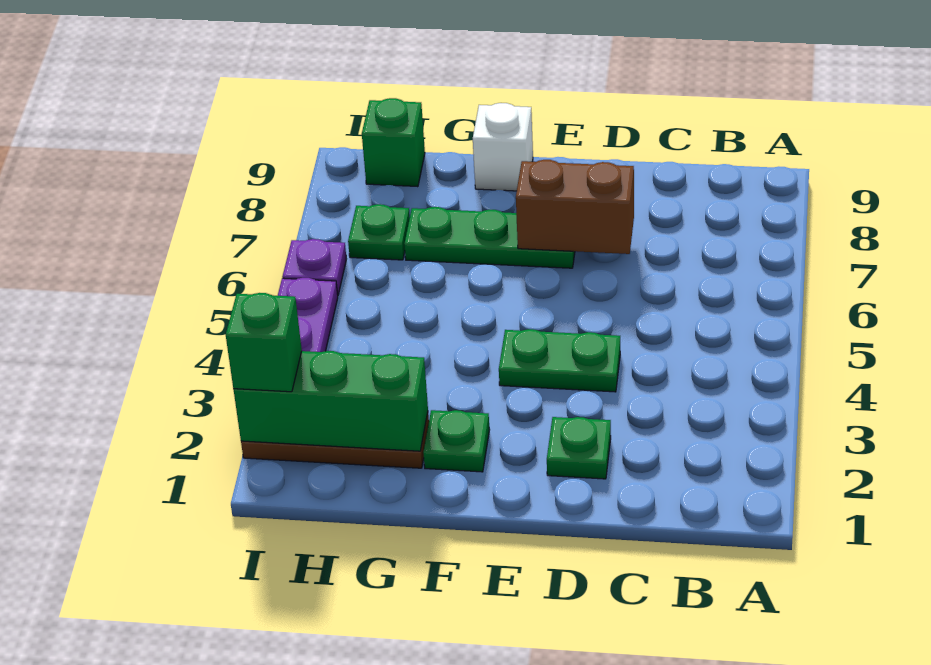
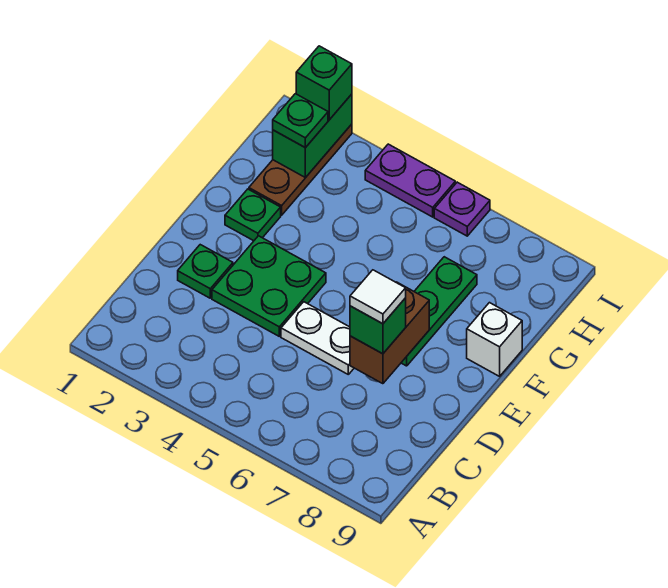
green 1x2 plate [499,329,620,392] -> green 2x2 plate [212,236,326,336]
none -> white 1x2 plate [281,302,354,374]
none -> white 1x1 tile [350,270,406,324]
green 1x3 brick [233,351,428,451] -> green 1x2 brick [273,94,352,178]
green 1x1 plate [348,204,410,260] -> green 1x1 plate moved to [273,94,328,148]
green 1x1 brick [362,98,425,187] -> green 1x1 brick moved to [350,298,406,354]

